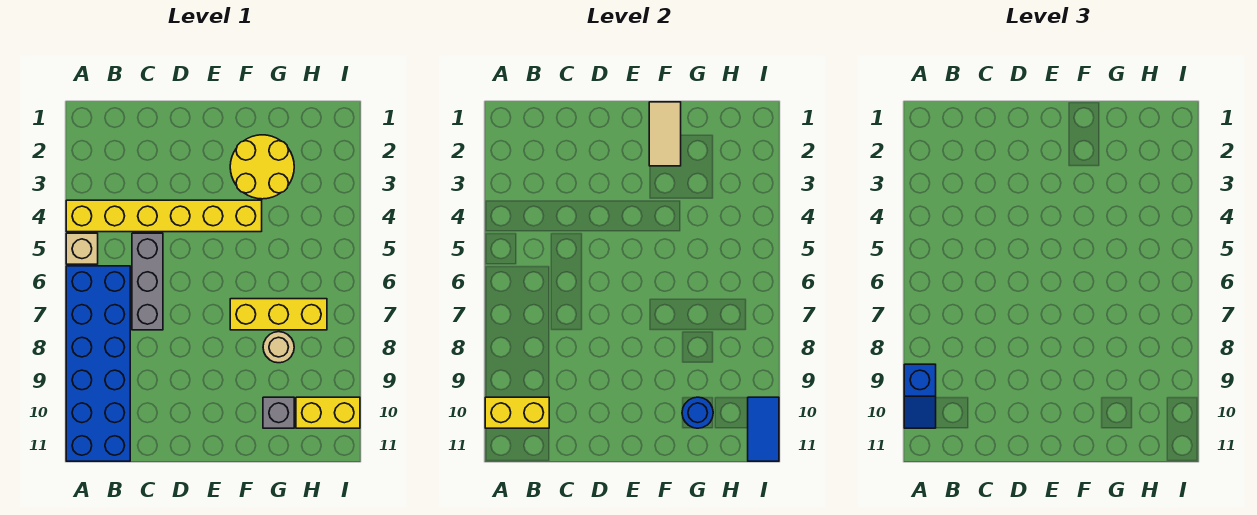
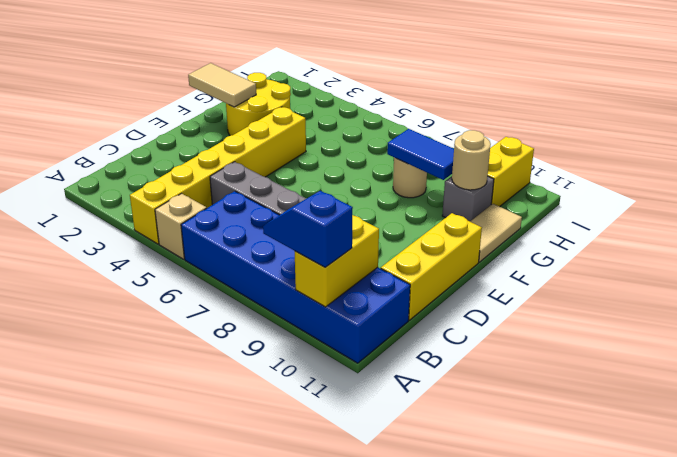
blue 1x2 slope [904,364,936,428] -> blue 1x2 slope turned to [263,191,353,267]
yellow 1x3 brick [230,299,327,330] -> yellow 1x3 brick moved to [381,213,482,320]
none -> tan 1x2 tile [470,204,522,262]
blue 1x1 round brick [682,397,713,428] -> tan 1x1 round brick [452,130,491,190]
blue 1x2 tile [748,397,779,461] -> blue 1x2 tile moved to [387,129,454,180]

